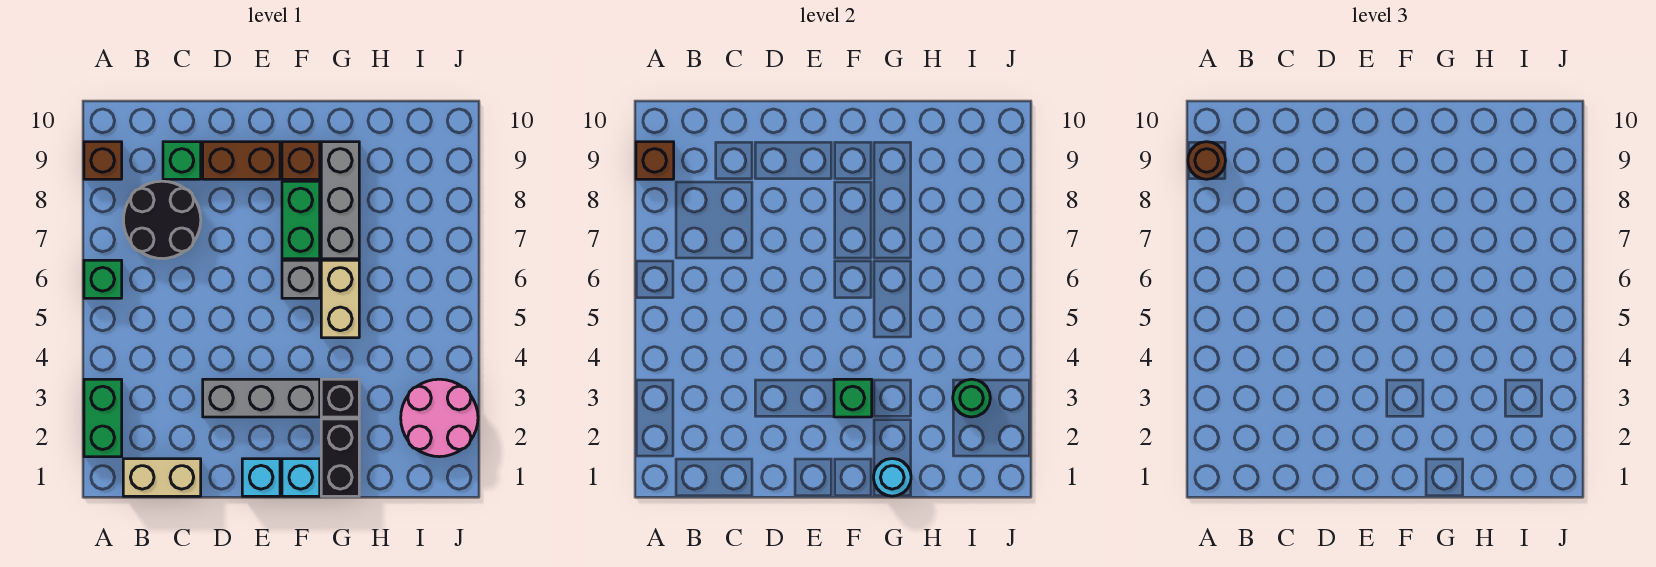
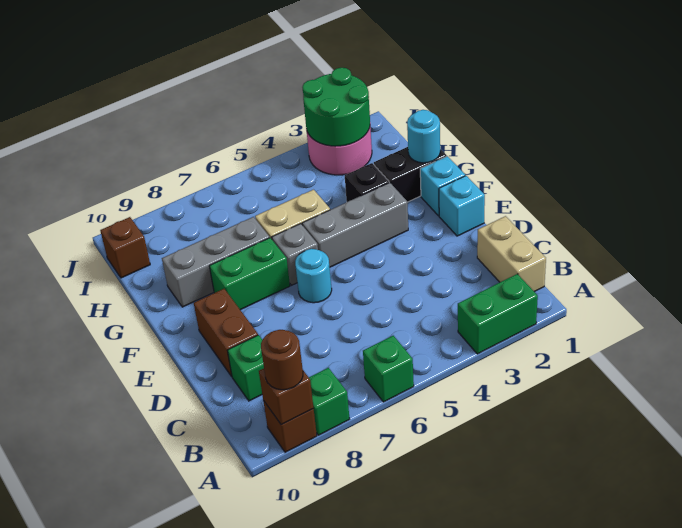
black 2x2 round brick [123,181,201,259] -> none
grey 1x3 brick [203,379,320,417] -> grey 1x3 brick turned to [302,183,408,267]
none -> cyan 1x1 round brick [295,249,332,303]
green 1x1 brick [834,379,872,417] -> green 1x1 brick moved to [309,368,350,435]
brown 1x1 brick [282,142,320,179] -> brown 1x1 brick moved to [100,217,150,278]
green 1x1 round brick [953,379,990,417] -> green 2x2 round brick [303,68,370,146]

